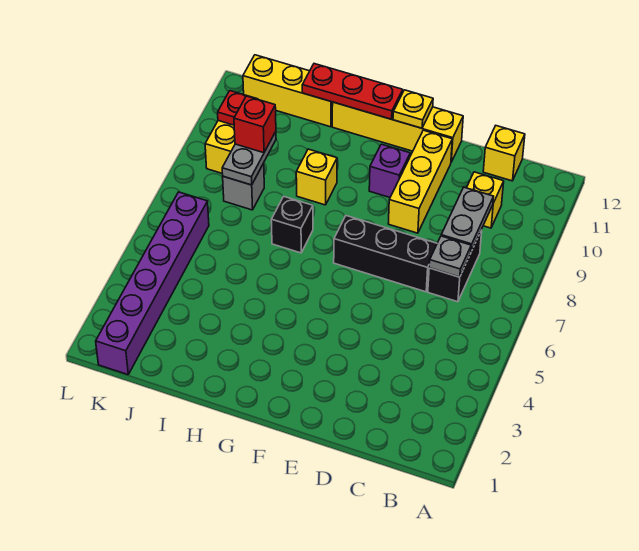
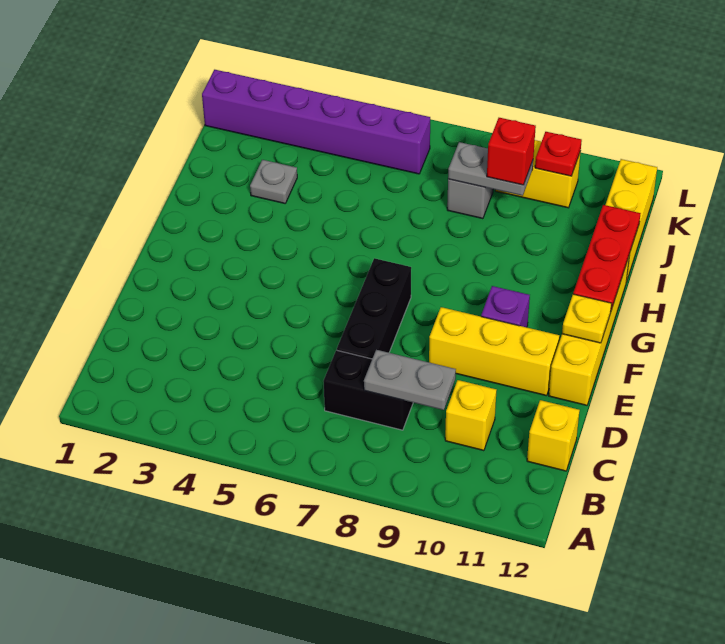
grey 1x1 plate [429,236,471,277] -> grey 1x1 plate moved to [250,160,297,203]
black 1x1 brick [271,196,313,253] -> none
yellow 1x1 brick [296,149,337,205] -> none

